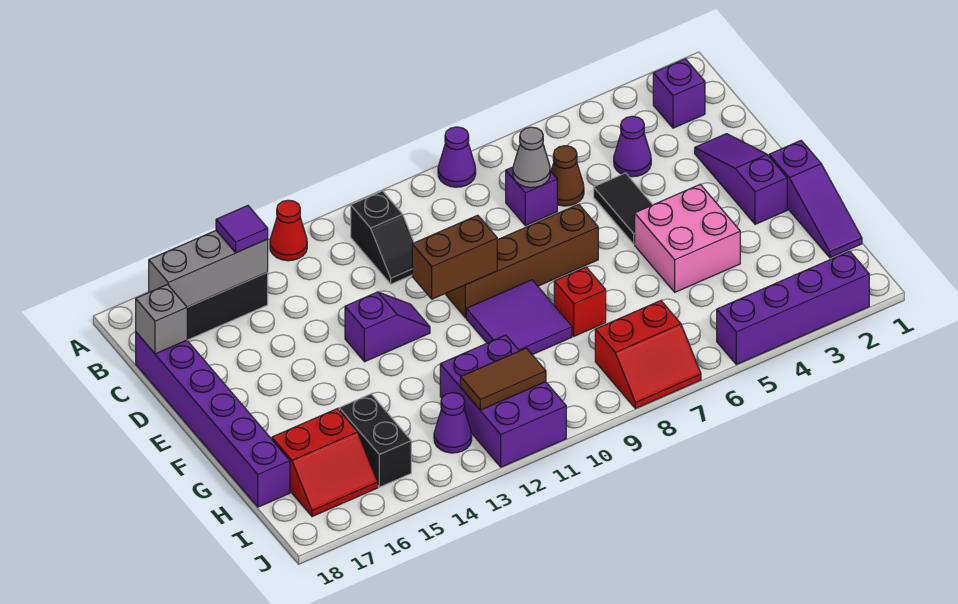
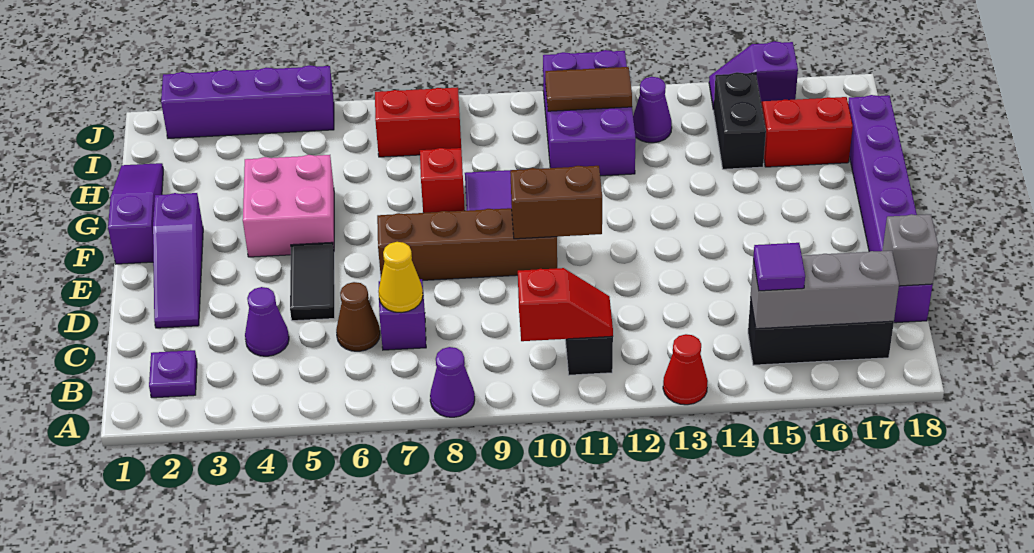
purple 1x1 brick [653,59,705,128] -> purple 1x1 plate [149,350,197,398]
none -> red 1x2 slope [518,268,613,341]
grey 1x1 cone [513,127,550,188] -> yellow 1x1 cone [378,242,423,313]
purple 1x2 slope [345,292,430,362] -> purple 1x2 slope moved to [709,41,798,110]

